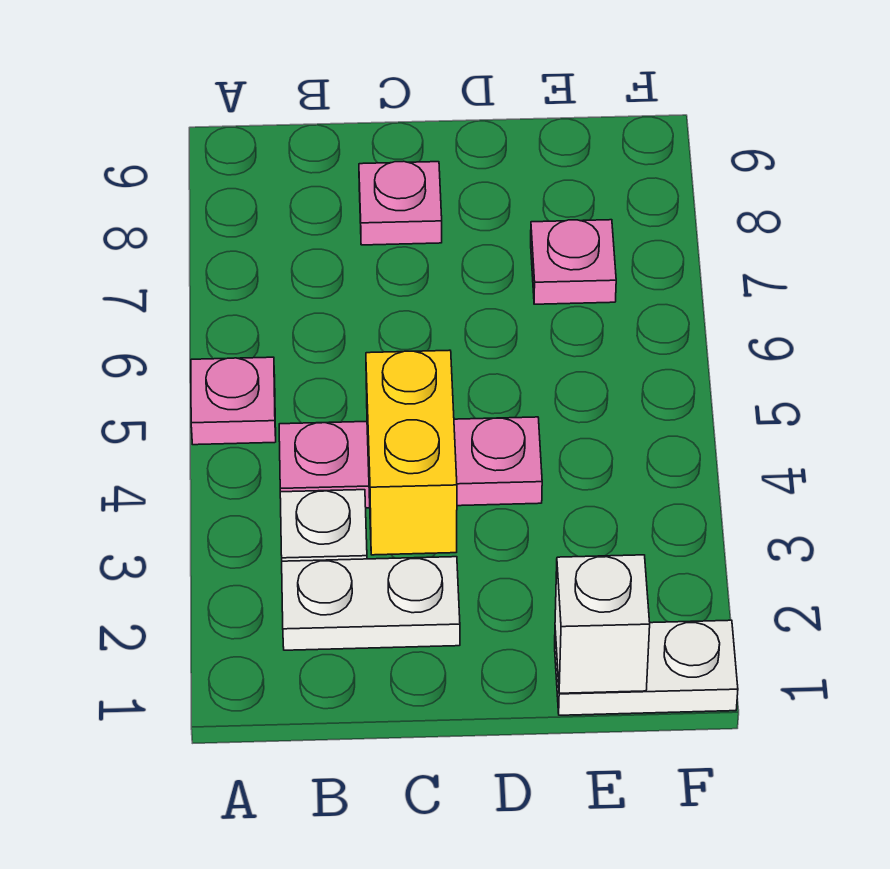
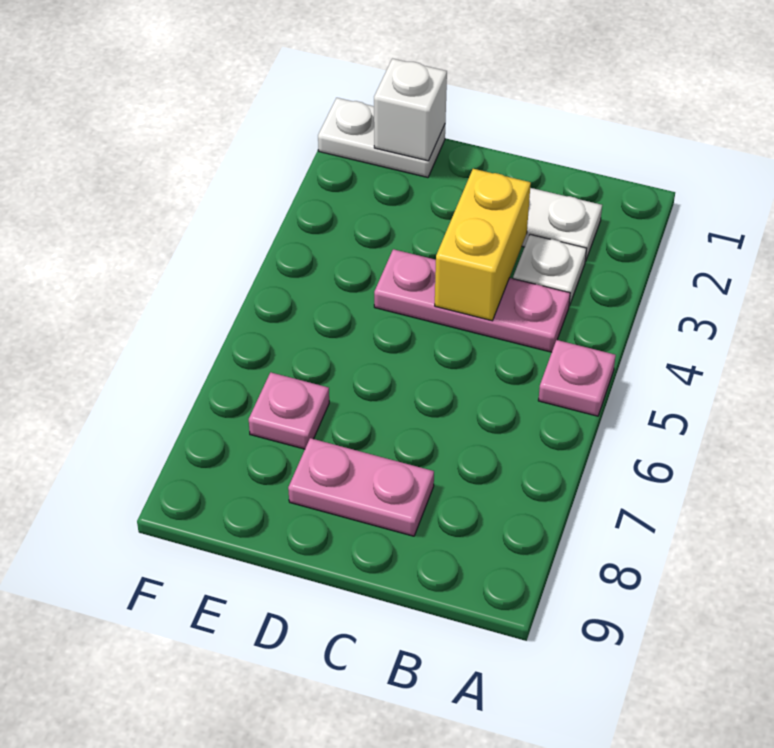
pink 1x1 plate [359,161,442,245] -> pink 1x2 plate [288,438,434,536]

